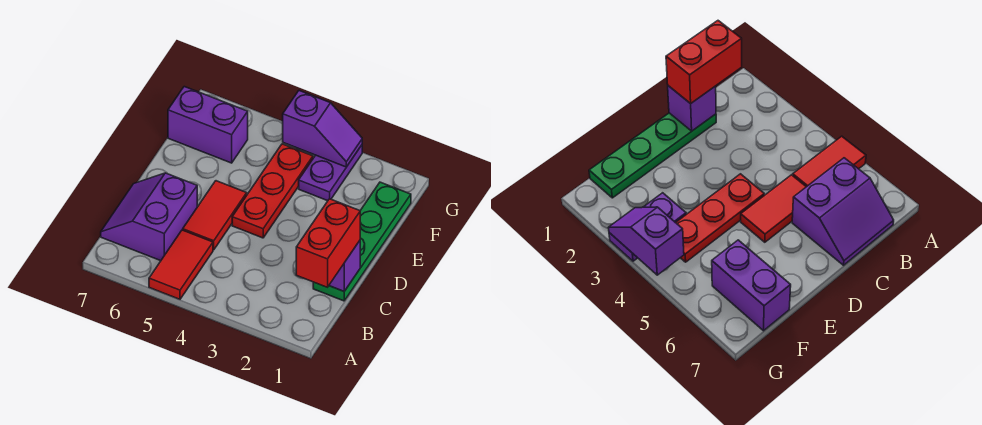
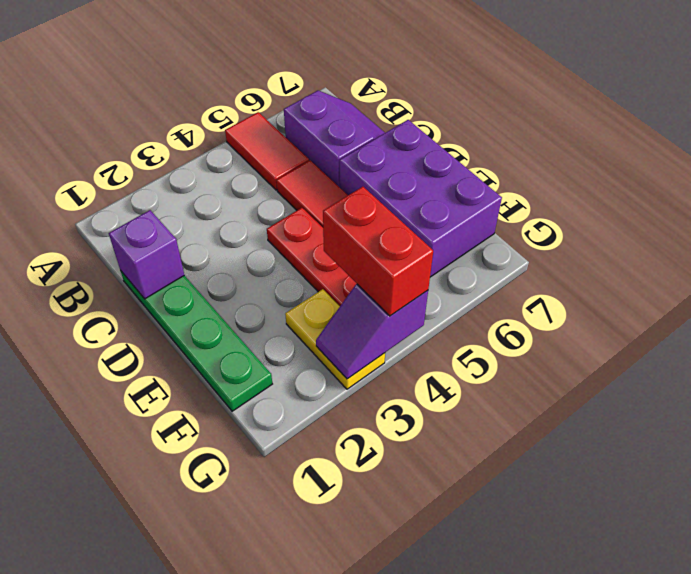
red 1x2 brick [296,199,360,287] -> red 1x2 brick moved to [323,187,433,316]
purple 1x2 plate [299,145,362,201] -> yellow 1x2 plate [285,289,385,389]
purple 1x2 brick [168,87,248,163] -> purple 2x3 brick [340,120,502,277]

